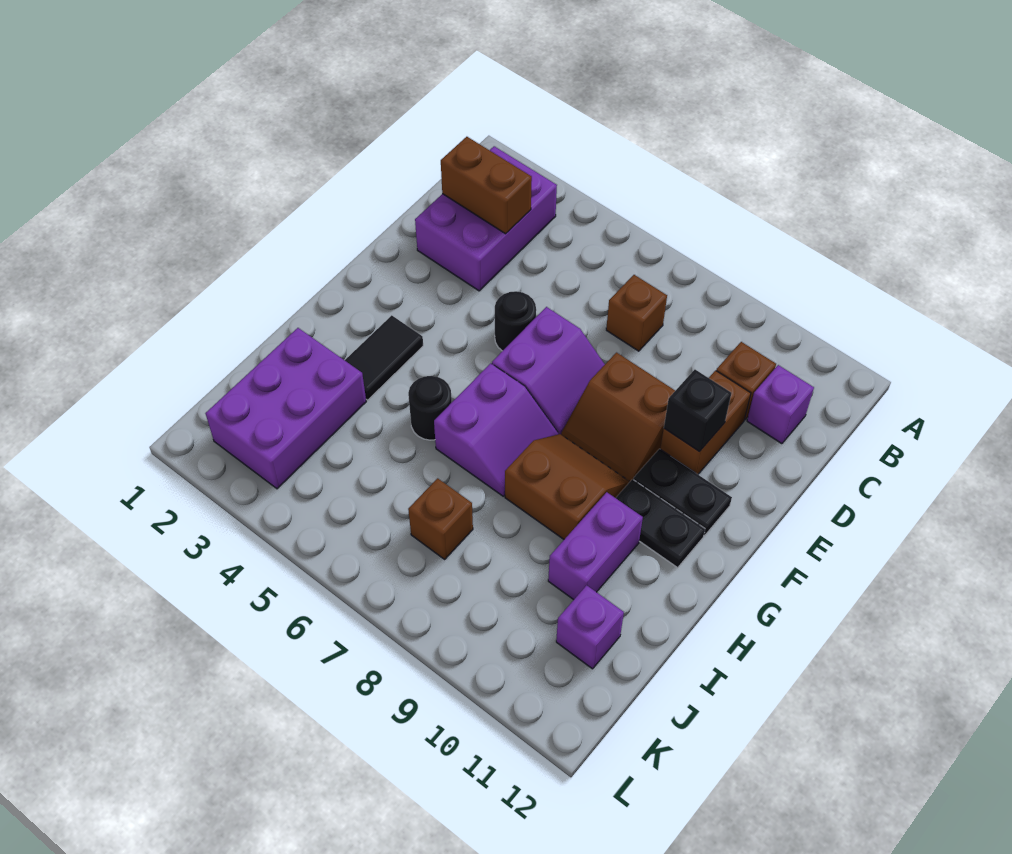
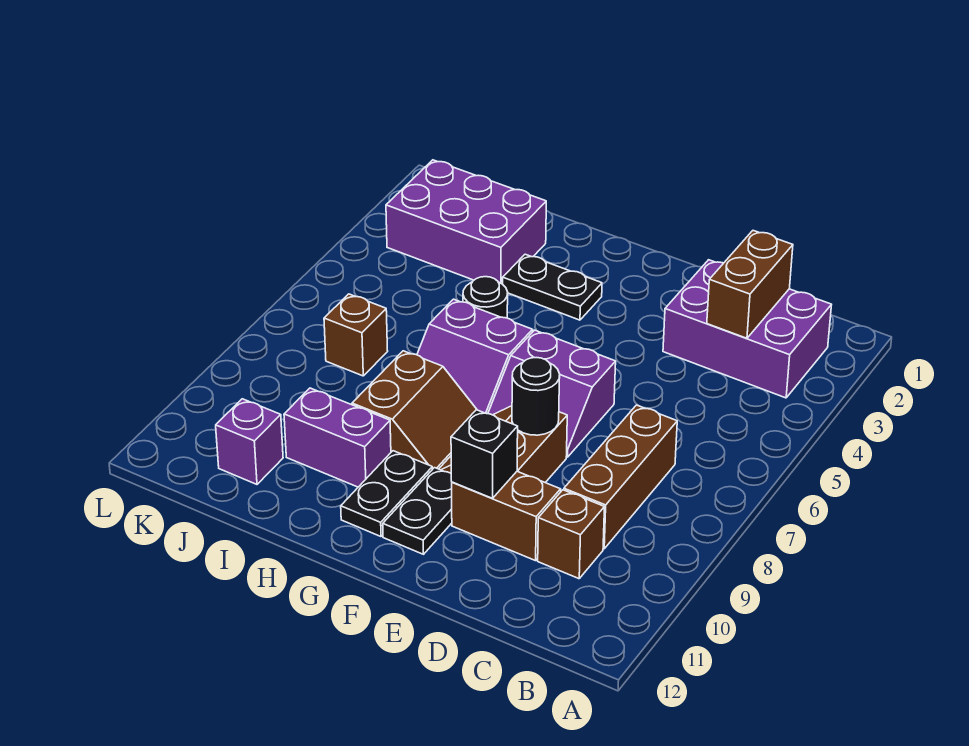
brown 1x1 brick [606,275,667,351] -> brown 1x3 brick [564,405,677,549]
purple 1x1 brick [747,365,814,444] -> none
black 1x1 round brick [495,291,536,351] -> black 1x1 round brick moved to [512,358,560,435]
black 1x2 tile [345,315,423,400] -> black 1x2 plate [503,254,602,320]

